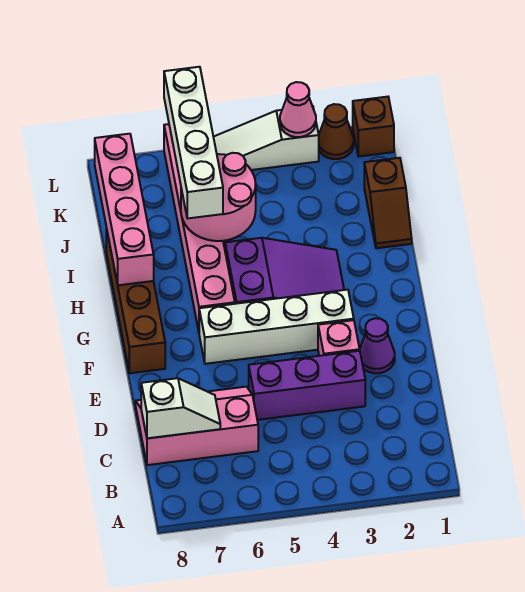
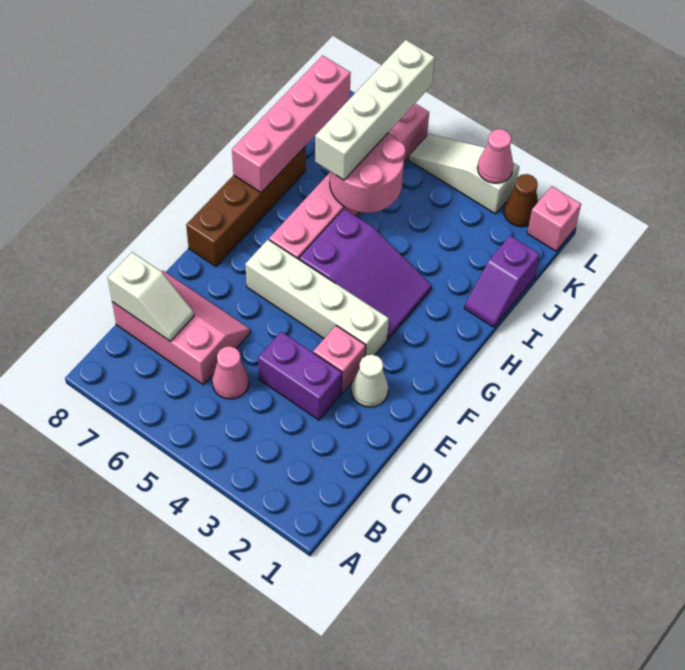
none -> pink 1x1 cone [212,346,249,399]
purple 1x3 brick [249,351,365,420] -> purple 1x2 brick [258,332,342,420]
purple 1x1 cone [360,318,395,373] -> white 1x1 cone [351,355,388,407]
brown 1x2 slope [364,158,412,248] -> purple 1x2 slope [464,236,540,327]
brown 1x1 brick [353,97,394,157] -> pink 1x1 brick [527,186,581,251]

